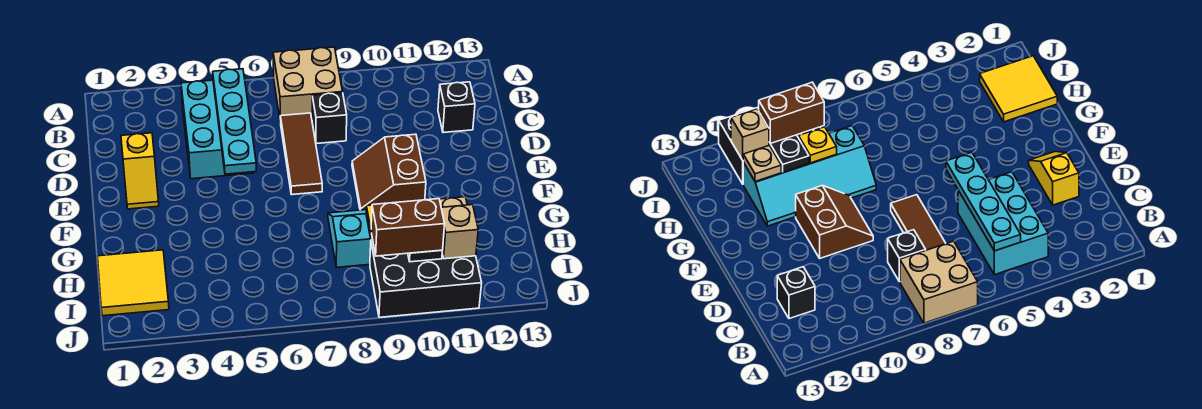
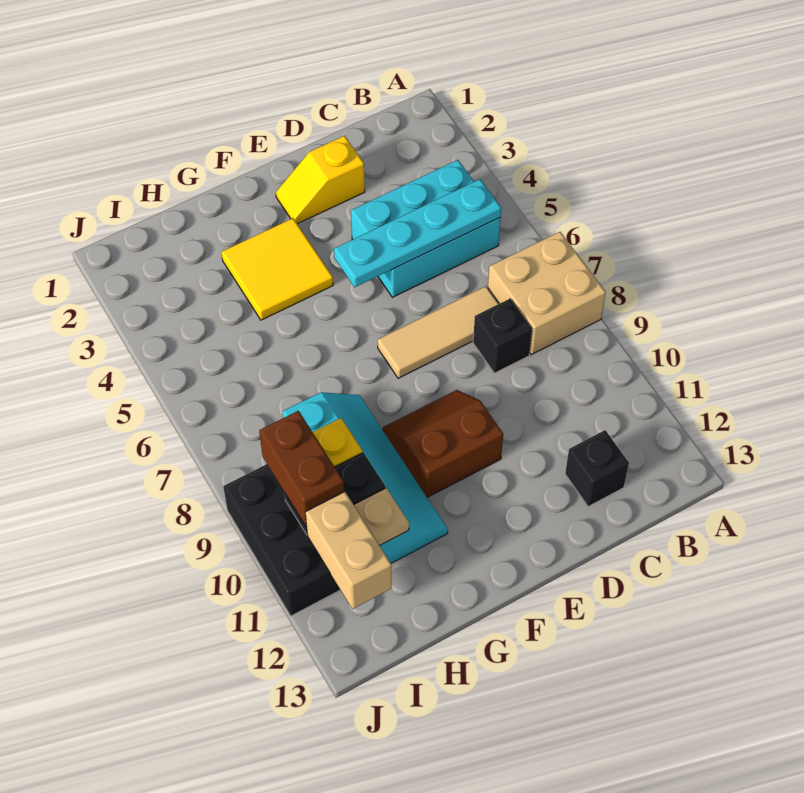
brown 1x3 tile [280,113,322,195] -> tan 1x3 tile [378,286,499,378]
yellow 2x2 tile [98,250,169,316] -> yellow 2x2 tile moved to [221,218,333,320]
tan 1x1 brick [441,205,478,259] -> tan 1x2 brick [305,492,392,609]

